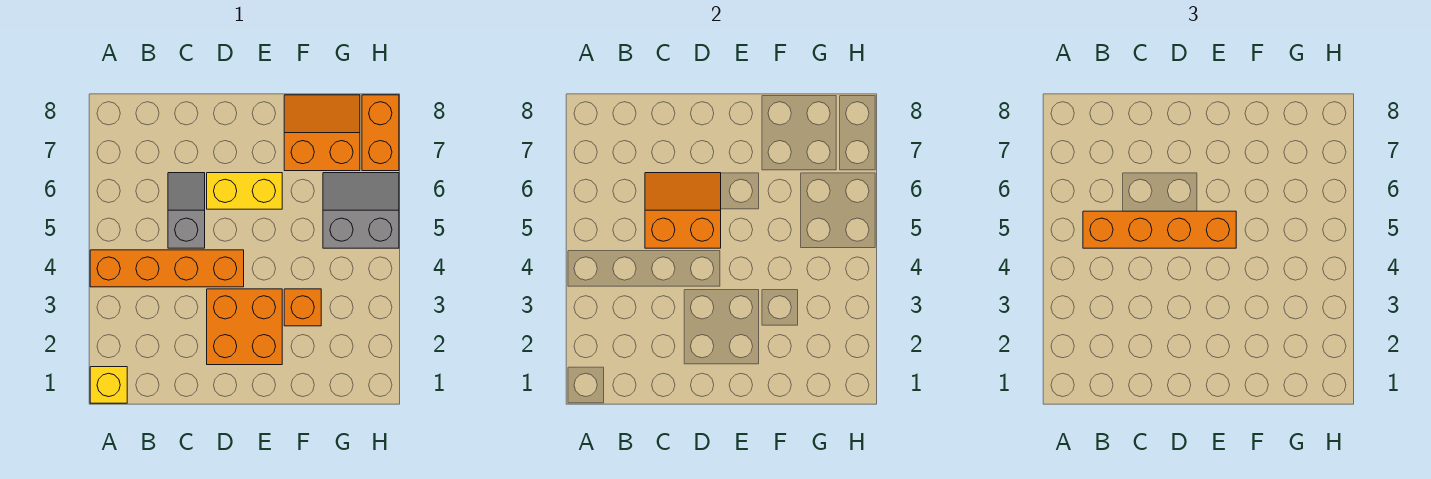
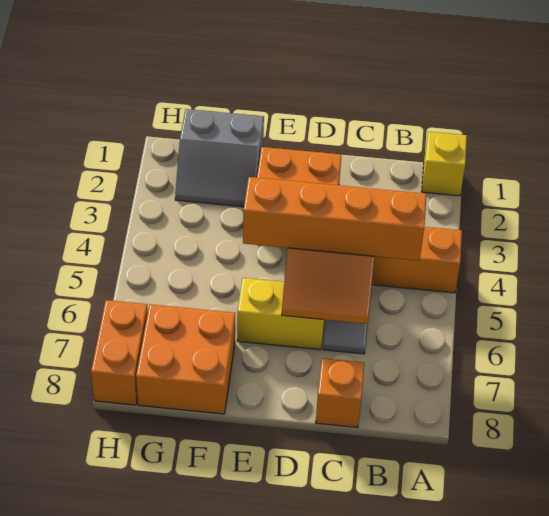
orange 1x1 brick [284,289,321,326] -> orange 1x1 brick moved to [316,358,365,428]
orange 2x2 slope [284,95,360,171] -> orange 2x2 brick [136,305,235,414]
grey 2x2 slope [323,173,399,248] -> grey 2x2 slope moved to [175,109,264,207]

